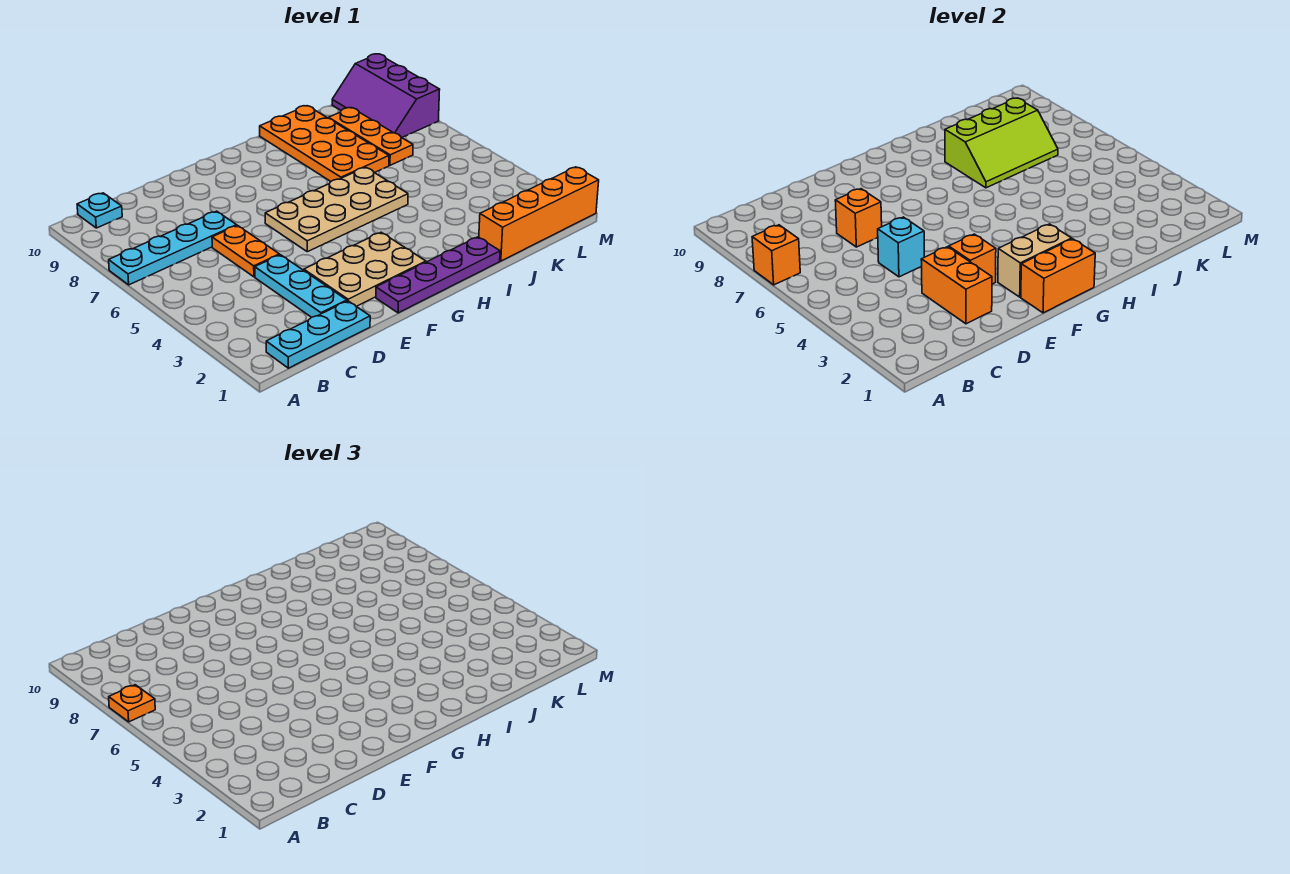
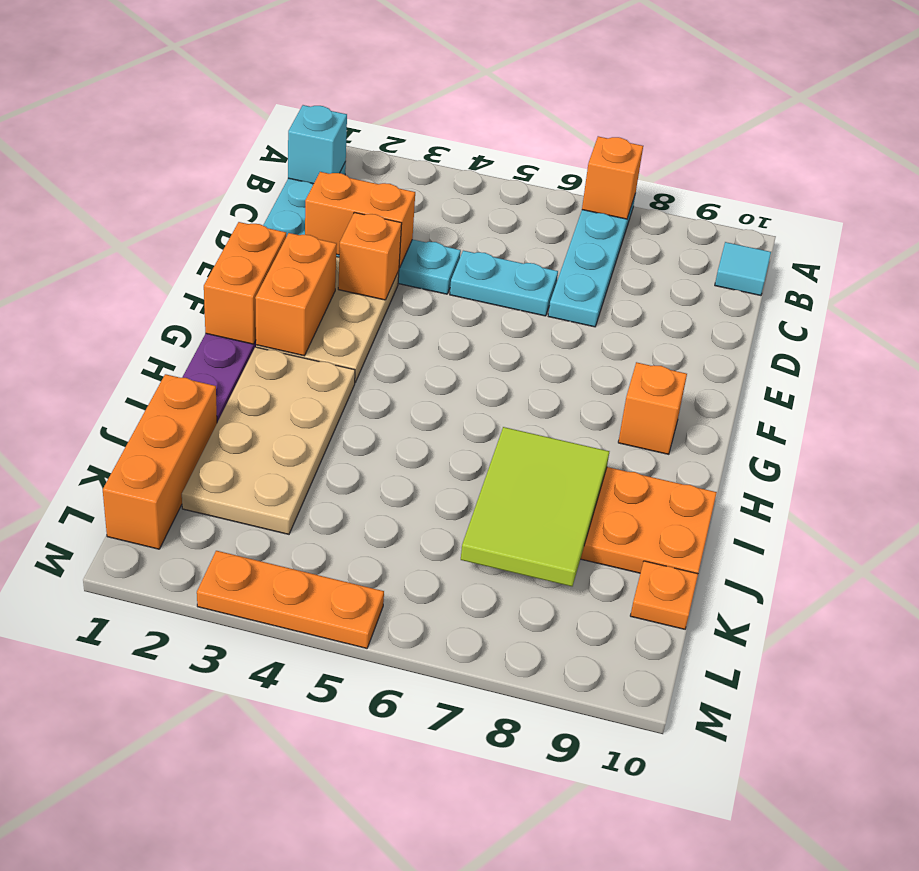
orange 1x1 plate [109,685,155,722] -> orange 1x1 plate moved to [630,561,698,629]
cyan 1x1 plate [77,193,122,228] -> cyan 1x1 tile [715,242,771,296]
orange 1x2 plate [212,226,279,277] -> cyan 1x2 plate [450,251,558,316]
cyan 1x1 brick [878,217,924,277] -> cyan 1x1 brick moved to [288,105,347,184]
orange 1x1 brick [835,189,882,247] -> orange 1x1 brick moved to [618,362,687,454]
tan 1x2 brick [998,224,1072,297] -> orange 1x2 brick [255,233,337,356]
tan 2x4 plate [265,167,408,252] -> tan 2x4 plate moved to [182,347,355,534]
lime 2x3 slope [945,98,1058,188] -> lime 2x3 tile [461,427,609,586]
orange 1x4 brick [479,167,599,261] -> orange 1x3 brick [103,374,217,549]
orange 1x3 plate [329,108,413,165] -> orange 1x3 plate moved to [197,551,384,648]
purple 2x3 slope [332,54,440,138] -> none

